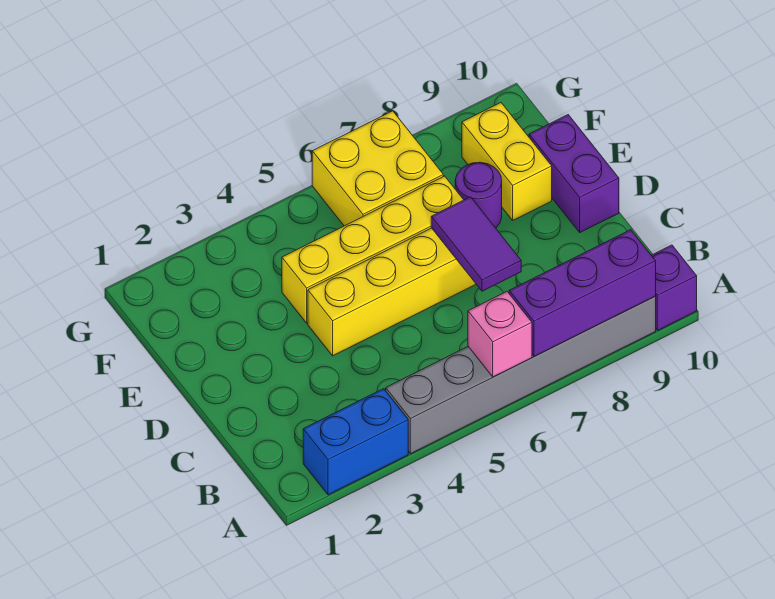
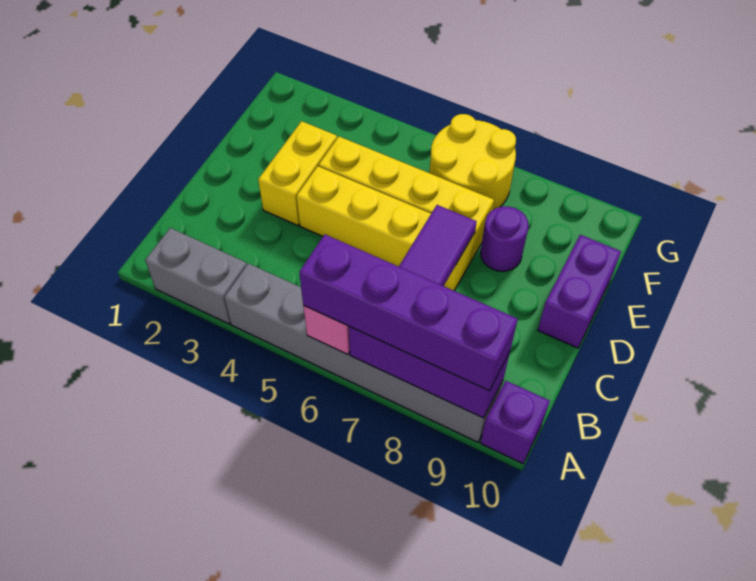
blue 1x2 brick [303,389,408,495] -> grey 1x2 brick [145,228,247,324]
none -> purple 1x4 brick [299,235,518,391]
yellow 1x2 brick [462,103,552,220] -> yellow 1x2 brick moved to [258,121,337,225]
yellow 2x2 brick [312,111,443,226] -> yellow 2x2 round brick [430,114,516,210]

